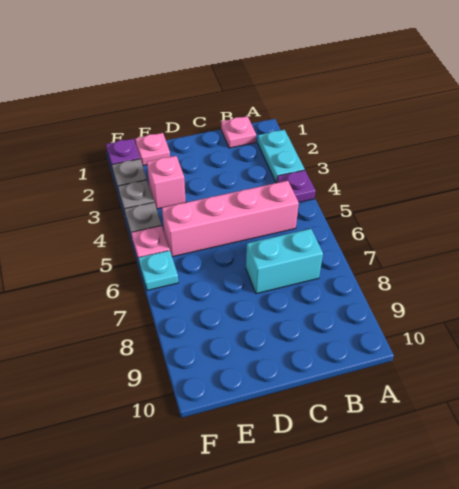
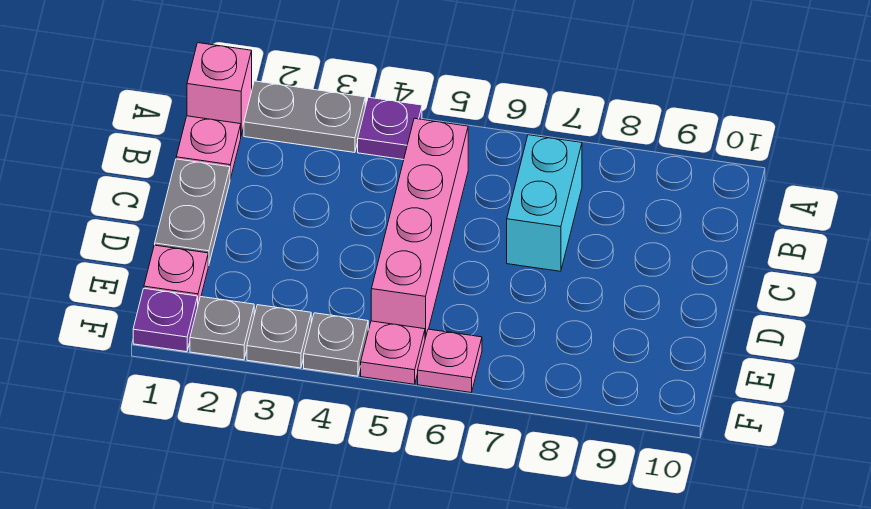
cyan 1x2 plate [258,130,305,183] -> grey 1x2 plate [244,81,365,153]
none -> grey 1x2 plate [155,159,230,266]
pink 1x1 brick [147,156,186,209] -> pink 1x1 brick moved to [187,43,252,135]
cyan 1x1 plate [138,250,178,290] -> pink 1x1 plate [418,329,482,392]

